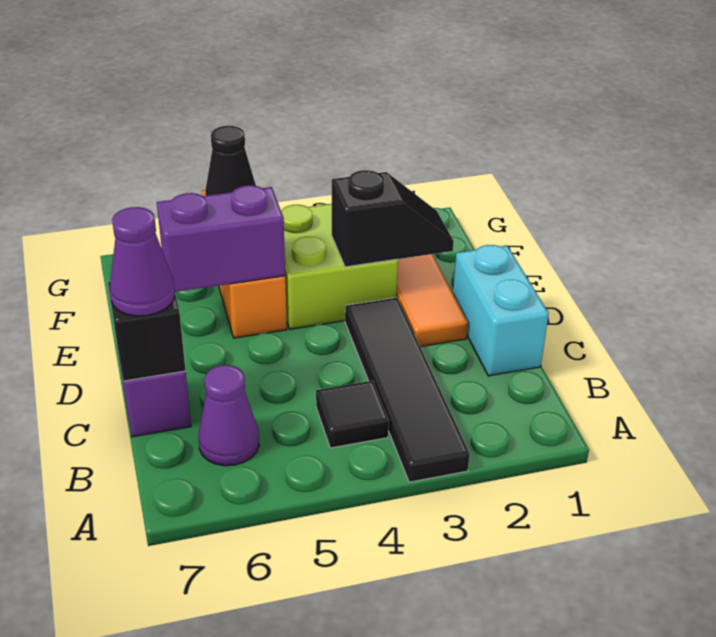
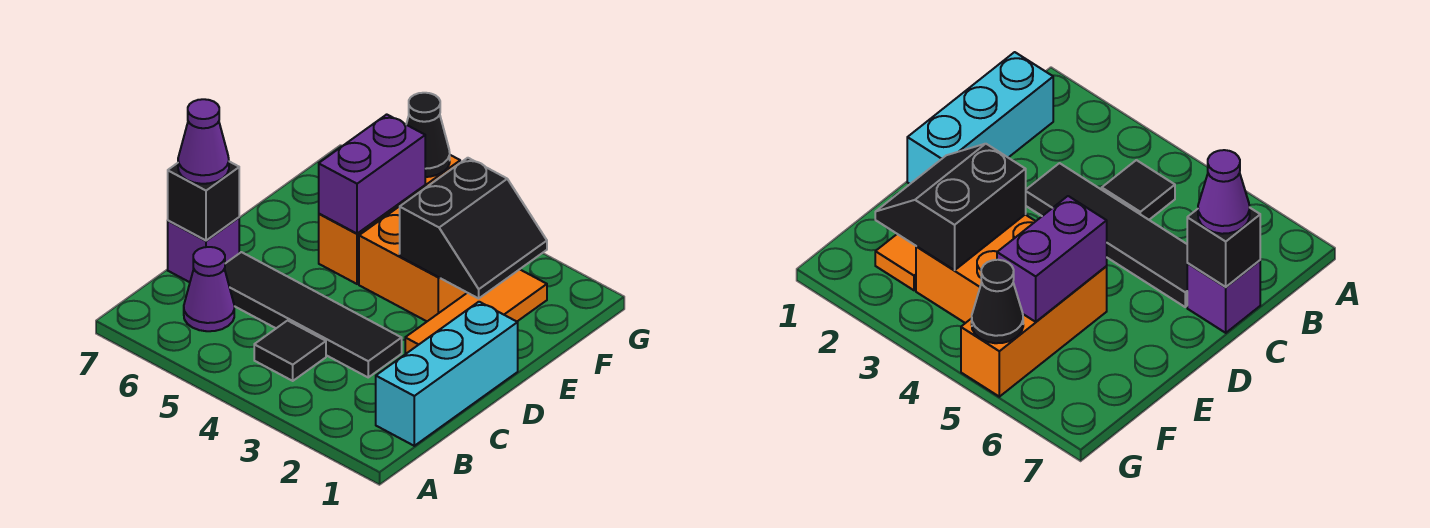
black 1x4 tile [345,298,470,482] -> black 1x4 tile turned to [224,252,402,377]
cyan 1x2 brick [453,245,549,376] -> cyan 1x3 brick [376,302,518,446]
black 1x2 slope [332,170,454,267] -> black 2x2 slope [400,158,547,298]
lime 2x2 brick [281,204,398,329] -> orange 2x2 brick [359,188,467,321]
purple 1x2 brick [157,185,285,292] -> purple 1x2 brick turned to [319,114,425,234]

